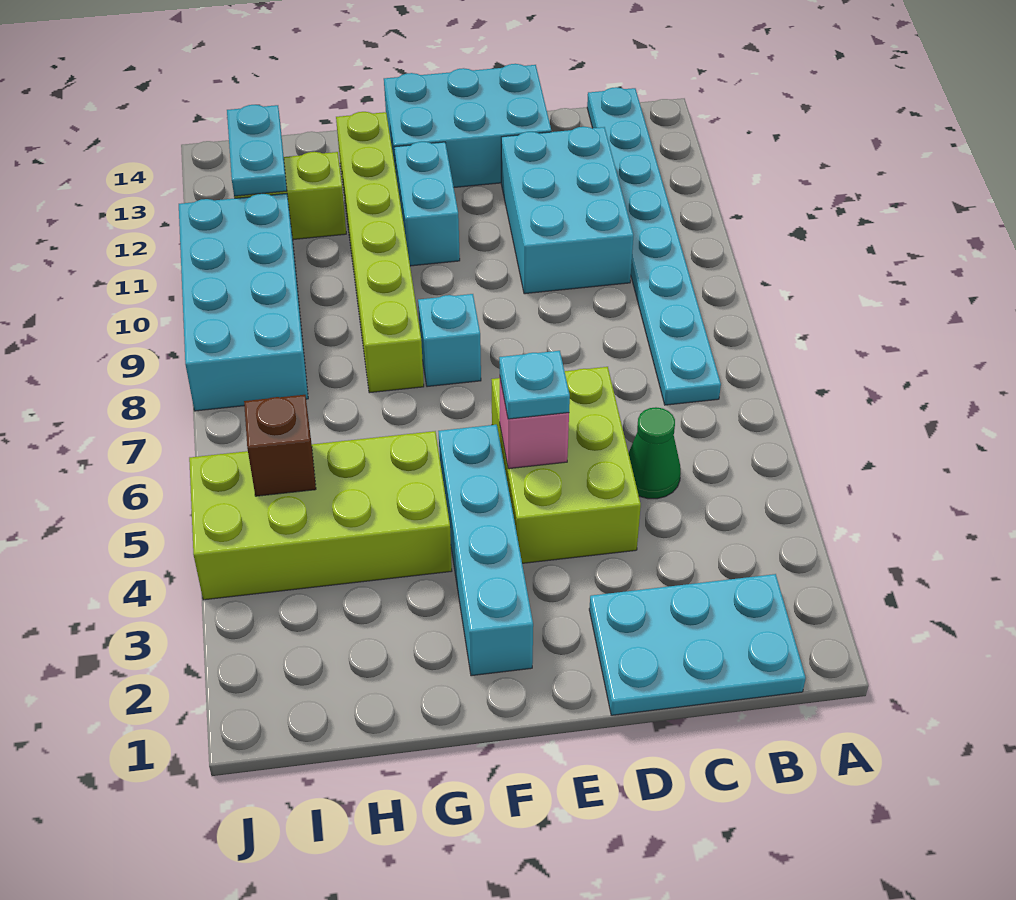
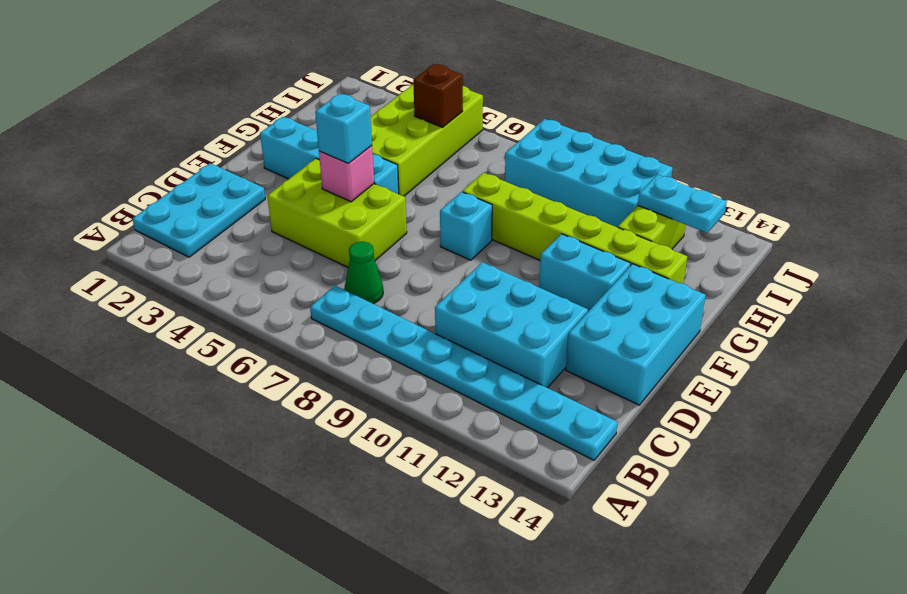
green 1x1 cone [629,407,681,499] -> green 1x1 cone moved to [345,242,383,304]
cyan 1x1 plate [499,351,570,419] -> cyan 1x1 brick [315,94,372,164]

